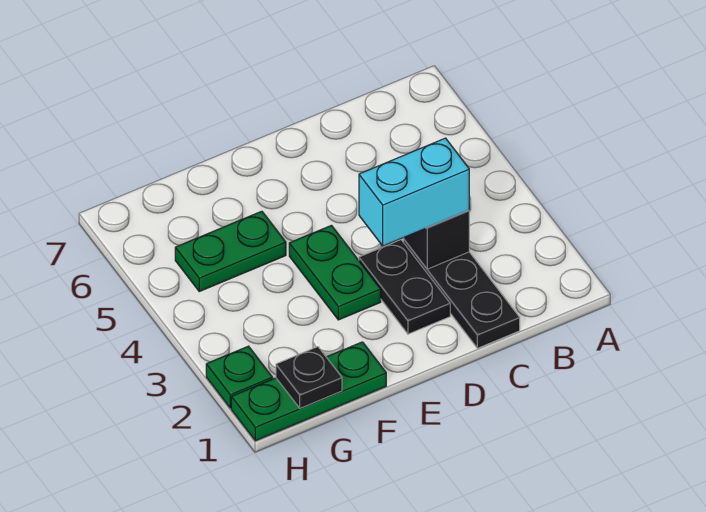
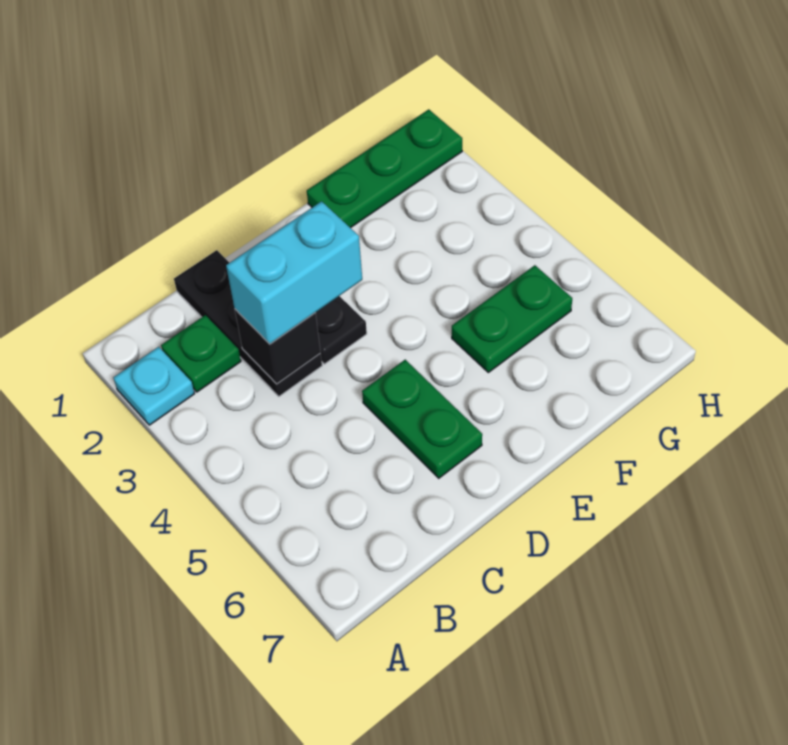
none -> cyan 1x1 plate [113,347,195,425]
green 1x2 plate [289,225,381,320] -> green 1x2 plate moved to [362,360,482,478]
black 1x1 plate [276,347,342,408] -> none
green 1x1 plate [206,346,273,408] -> green 1x1 plate moved to [161,315,241,392]

